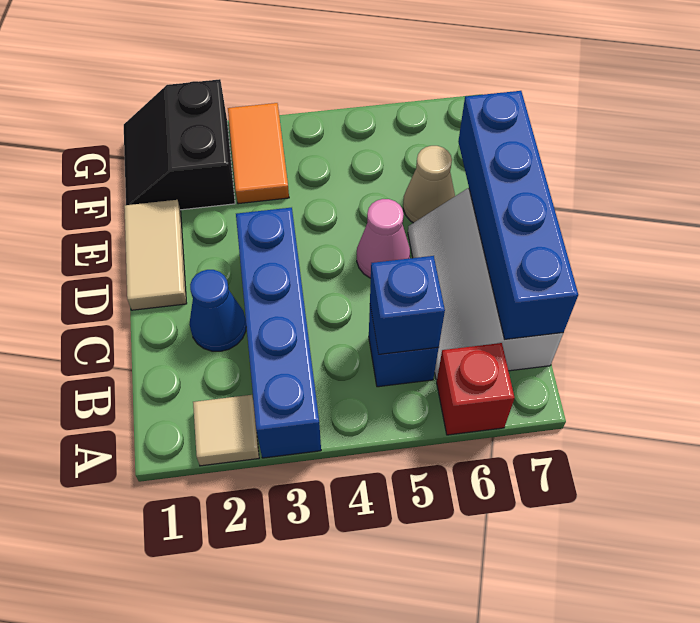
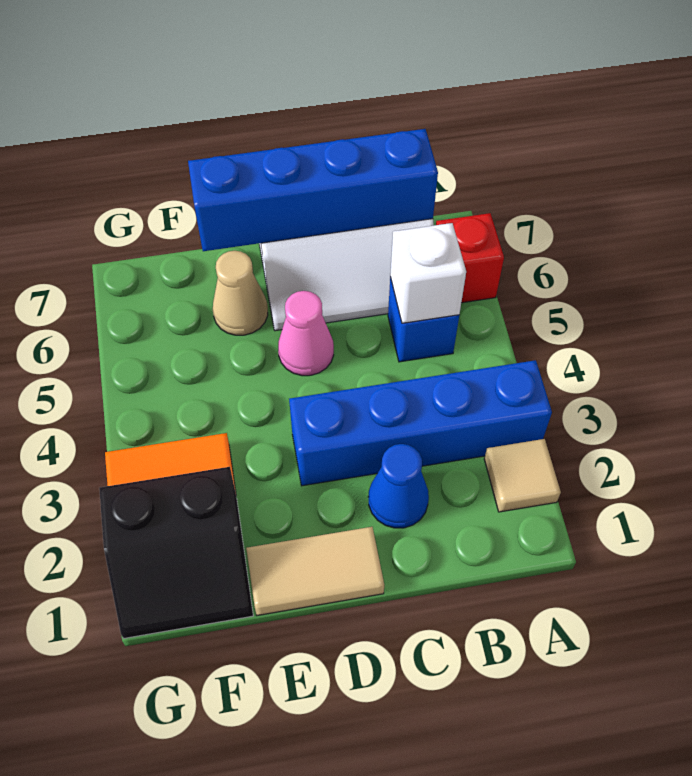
blue 1x1 brick [370,256,445,354] -> white 1x1 brick [390,223,466,323]

